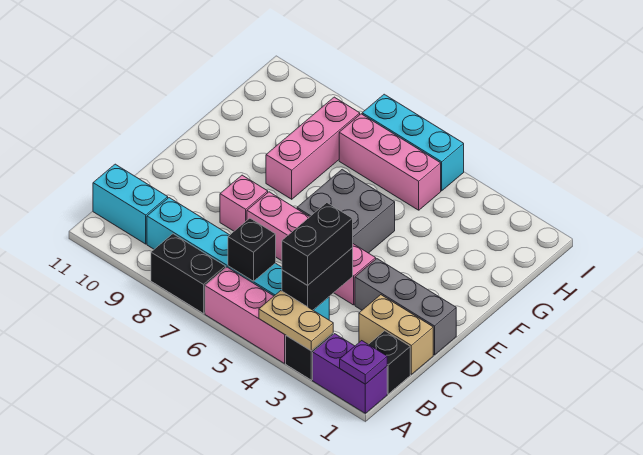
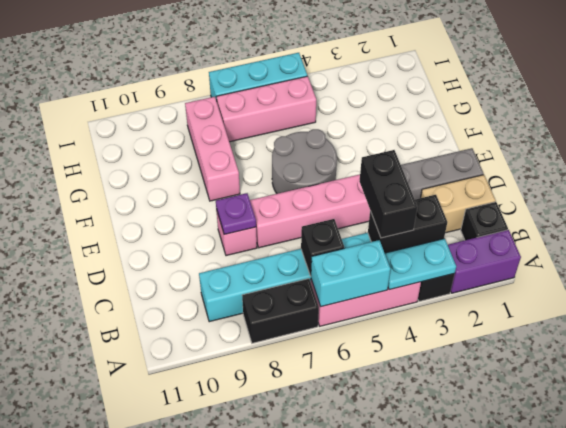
purple 1x1 plate [340,341,387,384] -> purple 1x1 plate moved to [216,193,256,234]
tan 1x2 plate [259,291,333,351] -> cyan 1x2 plate [385,239,456,290]
black 1x2 brick [282,248,353,310] -> black 1x2 brick turned to [368,195,447,253]
cyan 1x2 brick [93,164,168,244] -> cyan 1x2 brick moved to [311,240,390,307]
grey 2x2 brick [297,170,395,253] -> grey 2x2 round brick [272,129,337,194]

